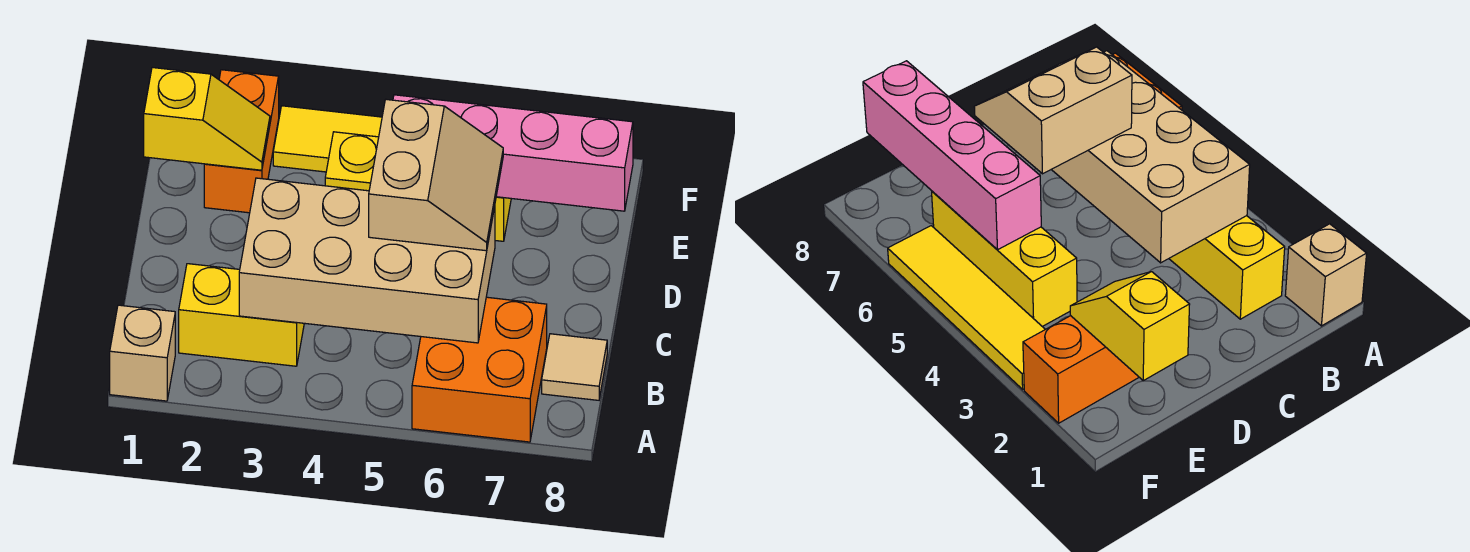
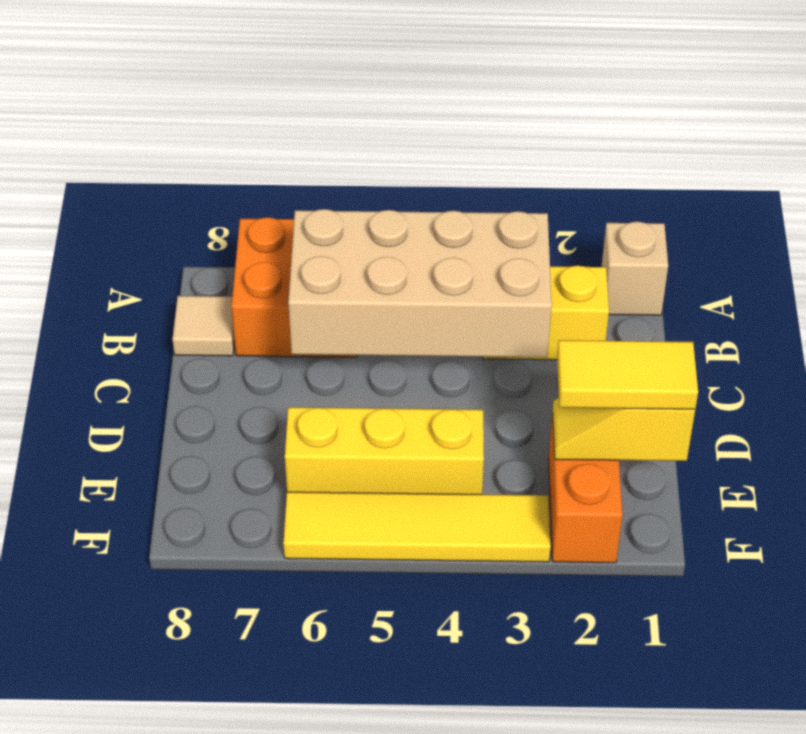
tan 2x2 slope [369,99,503,251] -> none
none -> yellow 1x2 tile [557,340,698,409]
pink 1x4 brick [393,95,633,211] -> none

